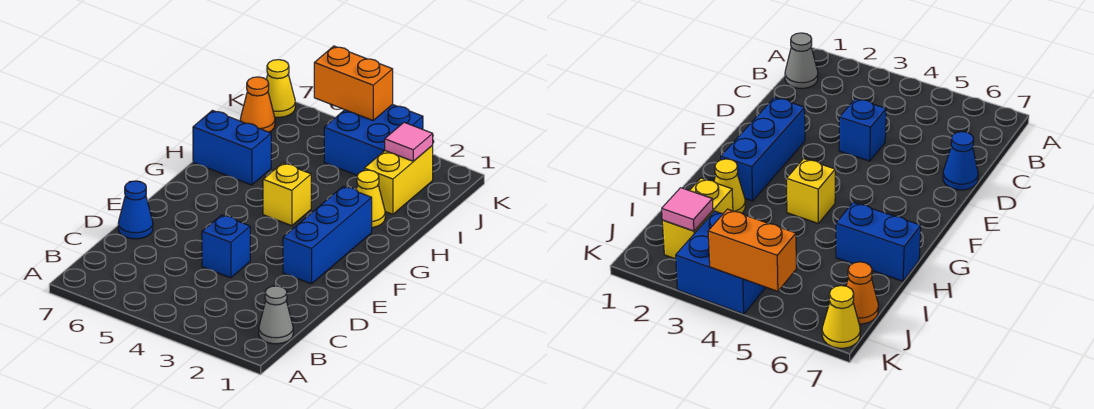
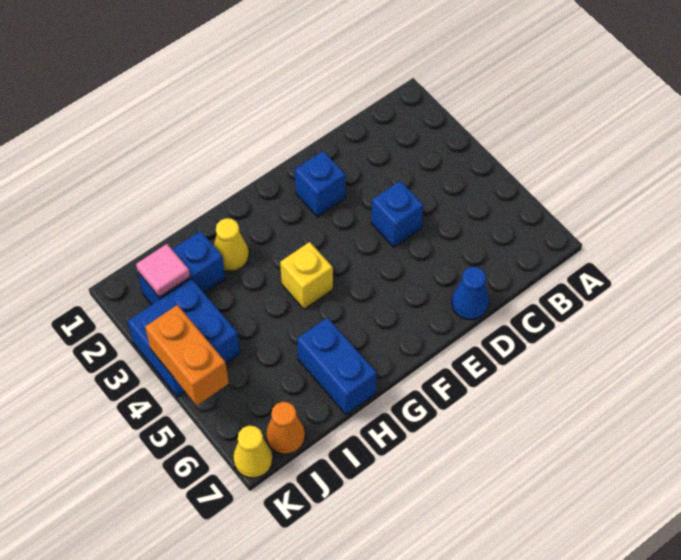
grey 1x1 cone [259,286,293,344] -> none
blue 1x3 brick [283,186,372,284] -> blue 1x1 brick [295,151,345,217]
yellow 1x2 brick [364,146,433,214] -> blue 1x2 brick [138,231,225,304]

